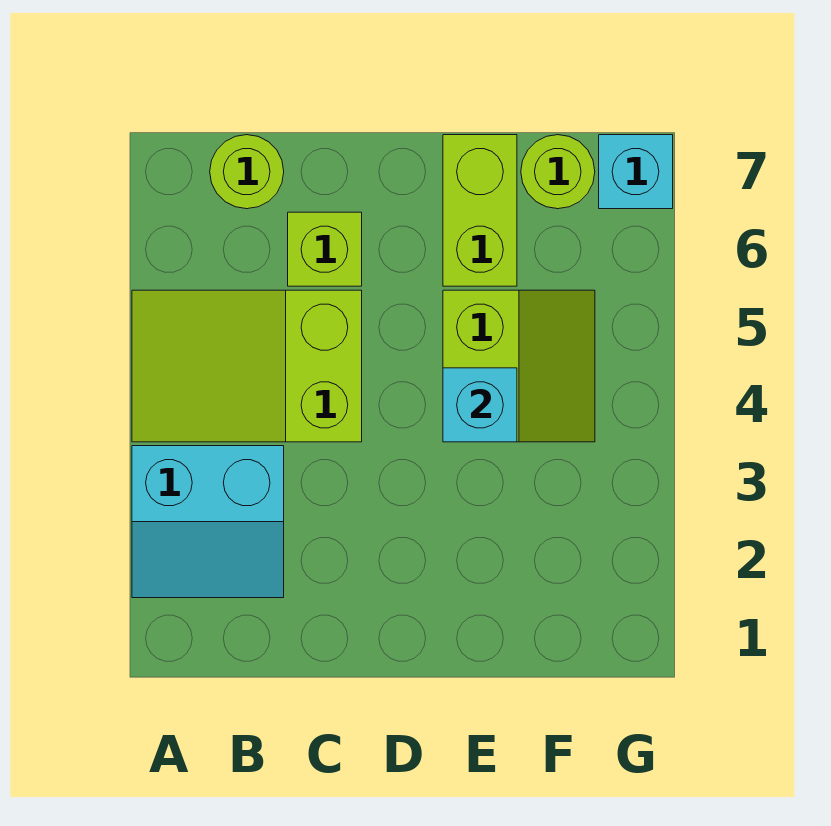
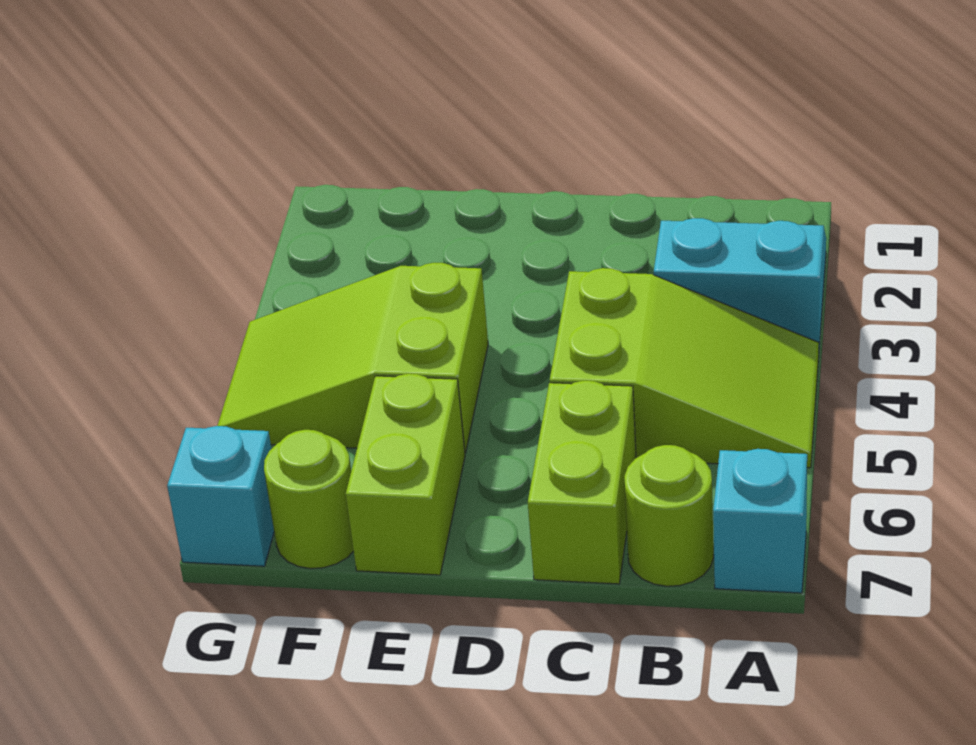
lime 1x1 brick [288,212,362,286] -> lime 1x2 brick [528,381,636,584]
lime 2x2 slope [443,290,595,442] -> lime 2x3 slope [217,263,488,453]
cyan 1x1 brick [443,368,517,442] -> cyan 1x1 brick moved to [713,449,807,593]

